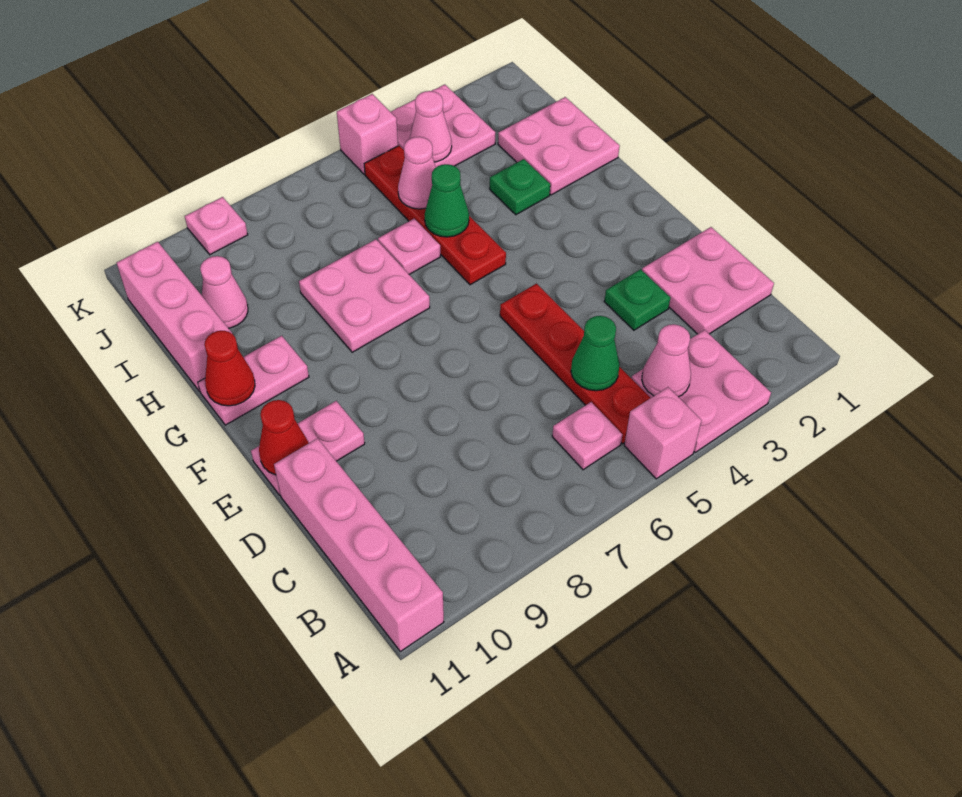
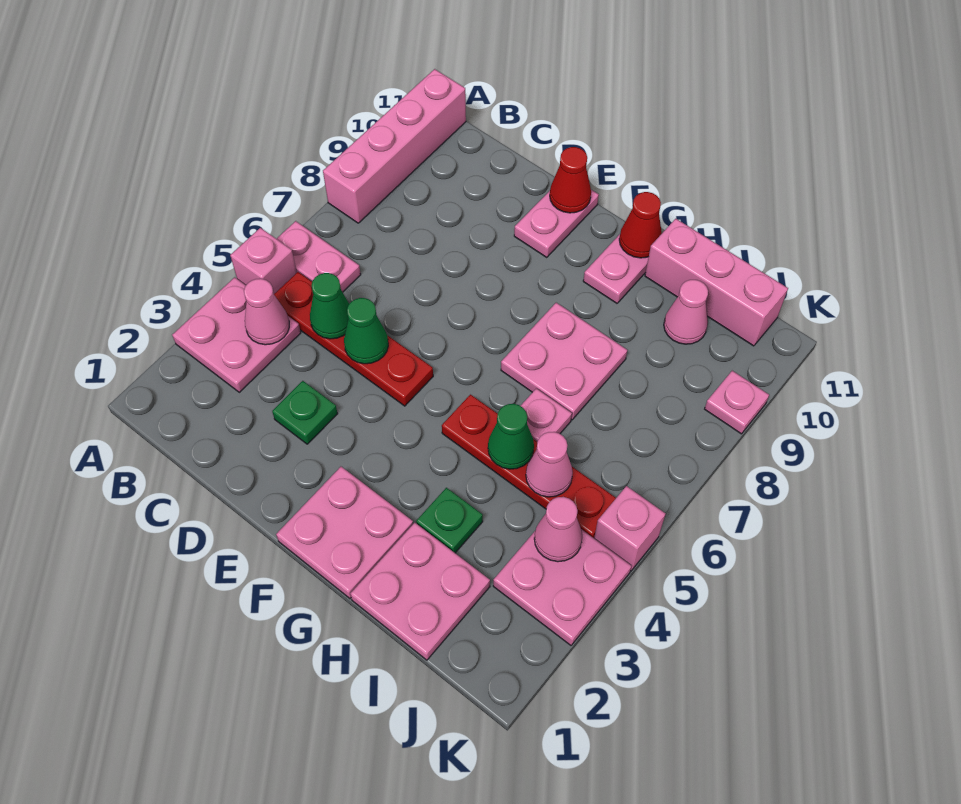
pink 1x4 brick [274,438,444,651] -> pink 1x4 brick turned to [323,69,466,223]
pink 1x1 plate [552,402,622,470] -> pink 1x2 plate [277,221,361,292]
pink 2x2 plate [642,227,774,334] -> pink 2x2 plate moved to [276,467,413,599]
none -> green 1x1 cone [344,298,388,364]

